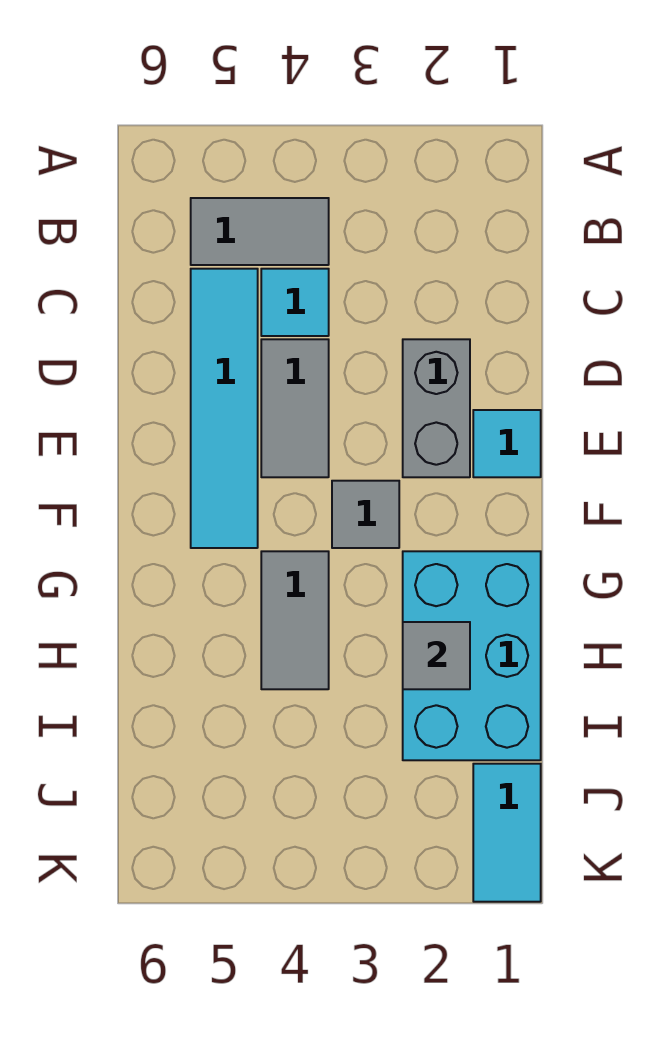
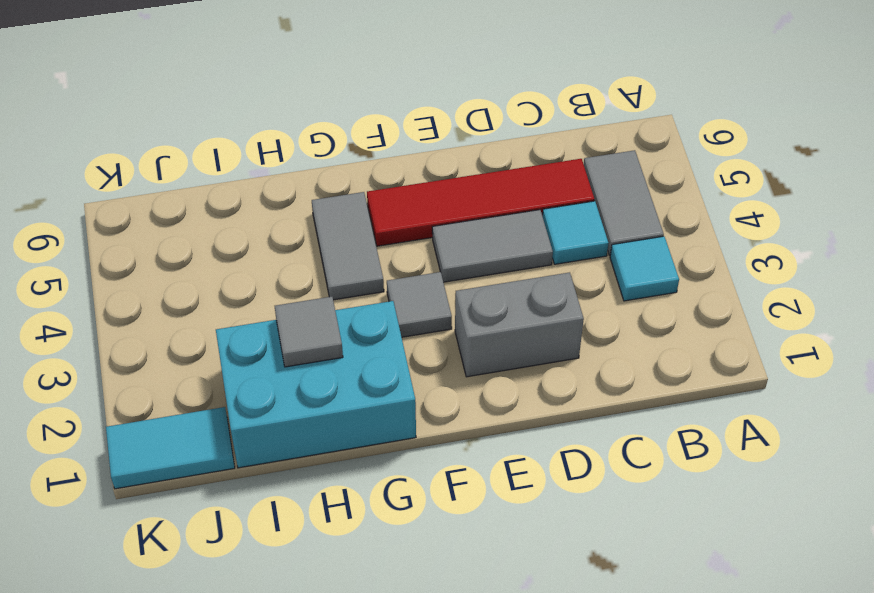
cyan 1x4 tile [191,269,258,548] -> red 1x4 tile [367,159,594,246]
cyan 1x1 tile [473,410,541,477] -> cyan 1x1 tile moved to [610,236,679,301]
grey 1x2 tile [261,551,329,689] -> grey 1x2 tile turned to [312,192,384,300]

